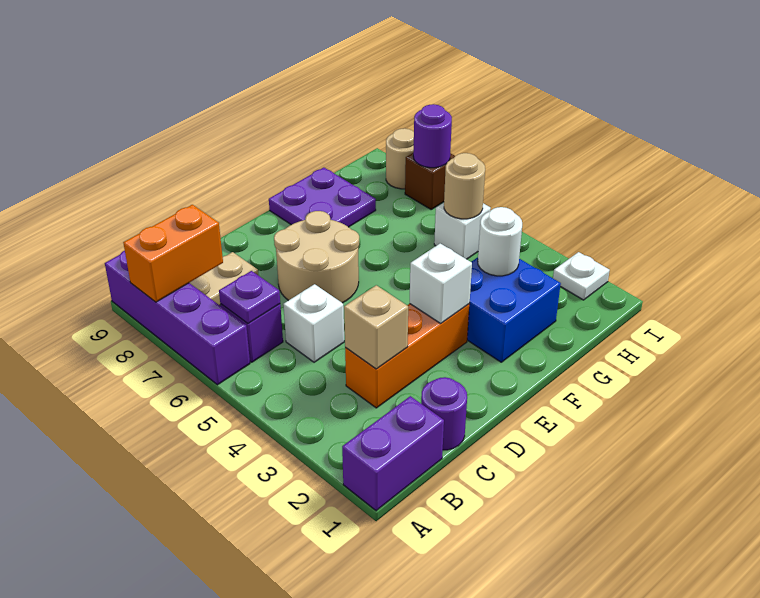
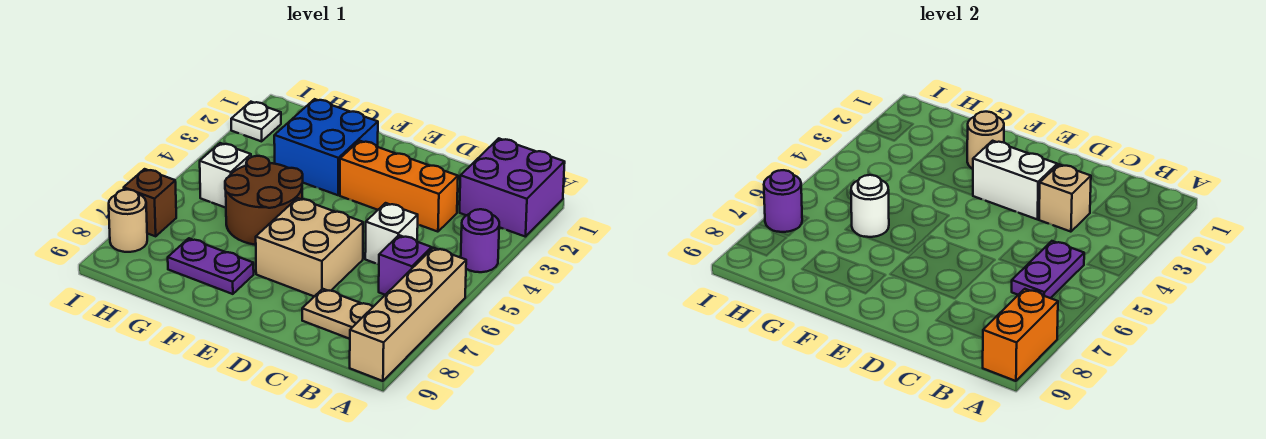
purple 1x2 brick [342,396,444,511] -> purple 2x2 brick [460,138,565,237]
purple 1x4 brick [105,251,250,385] -> tan 1x4 brick [350,248,466,381]
orange 1x2 brick [123,205,223,302] -> orange 1x2 brick turned to [983,289,1058,381]
purple 1x1 plate [219,271,280,324] -> purple 1x2 plate [1012,241,1084,298]
purple 1x1 round brick [421,377,467,450] -> purple 1x1 round brick moved to [461,209,499,272]
tan 2x2 round brick [274,211,359,303] -> tan 2x2 brick [256,198,363,296]
white 1x1 brick [410,243,472,323] -> white 1x2 brick [973,141,1057,219]
none -> brown 2x2 round brick [225,156,303,245]
purple 2x2 plate [269,168,376,227] -> purple 1x2 plate [168,238,254,294]
white 1x1 round brick [478,207,522,276] -> white 1x1 round brick moved to [851,175,889,237]
tan 1x1 round brick [444,153,485,219] -> tan 1x1 round brick moved to [967,112,1004,169]

